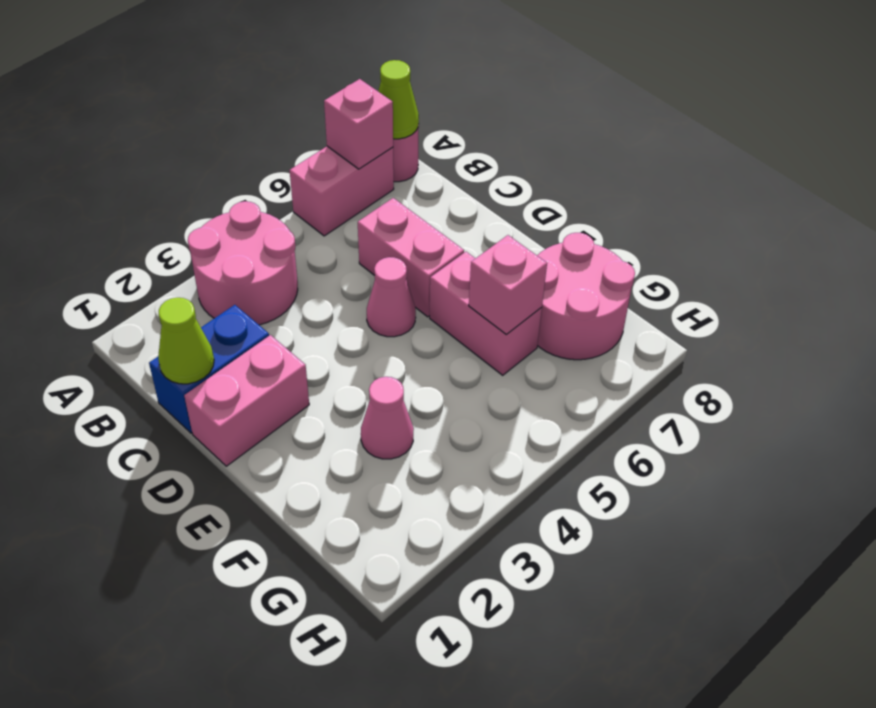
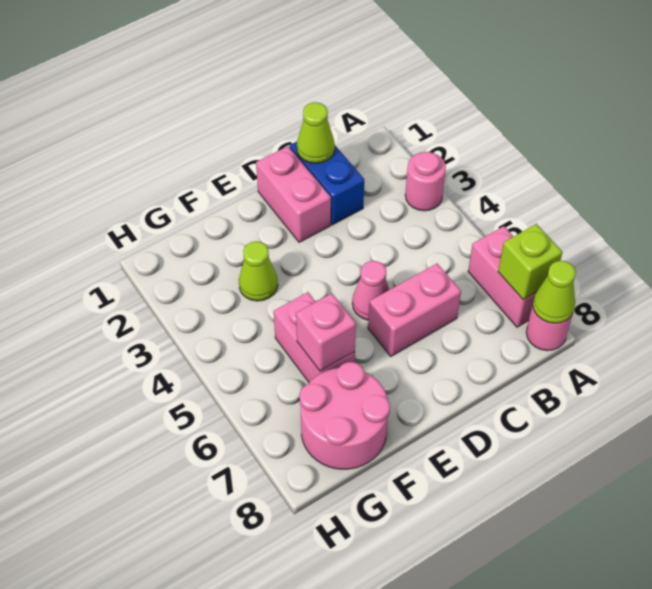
pink 2x2 round brick [188,201,298,325] -> pink 1x1 round brick [405,152,446,211]
pink 1x1 brick [324,79,393,169] -> lime 1x1 brick [498,224,562,300]
pink 1x2 brick [430,252,542,375] -> pink 1x2 brick turned to [274,292,355,382]
pink 1x1 cone [361,377,414,459] -> lime 1x1 cone [239,241,278,301]

